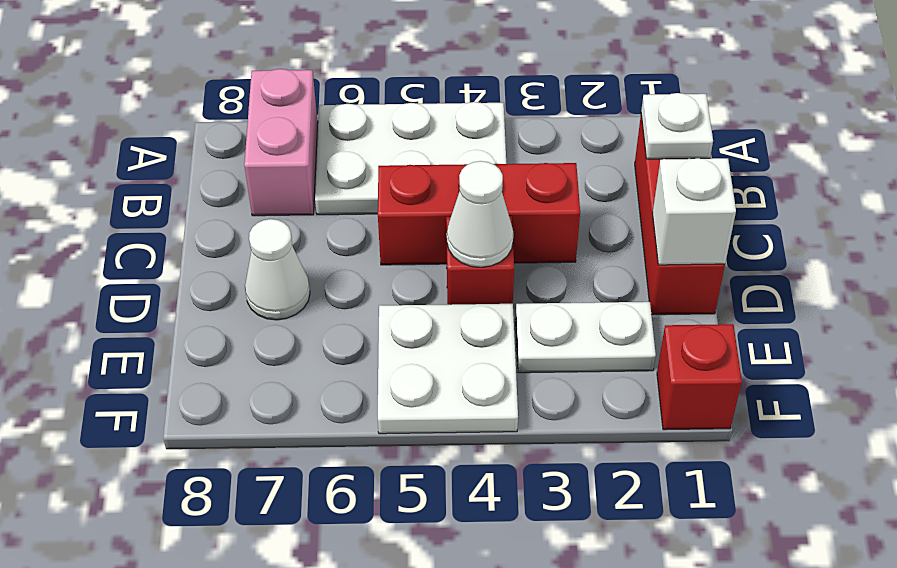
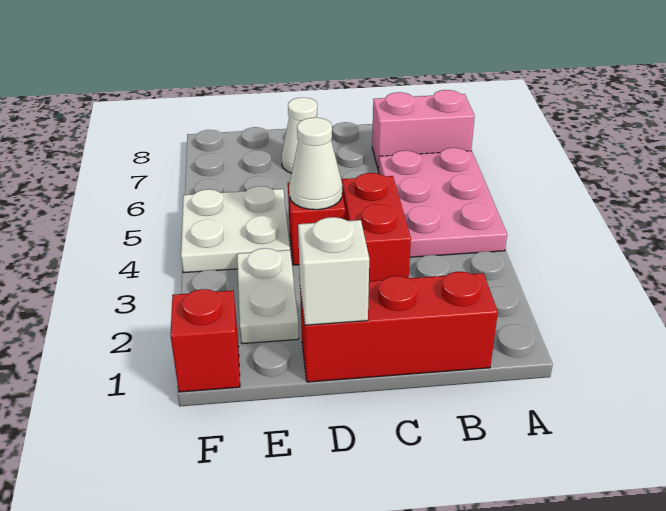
white 2x3 plate [315,102,506,215] -> pink 2x3 plate [379,148,507,257]
white 1x1 plate [641,93,713,159] -> none
red 1x3 brick [378,163,580,265] -> red 1x2 brick [342,173,411,281]

